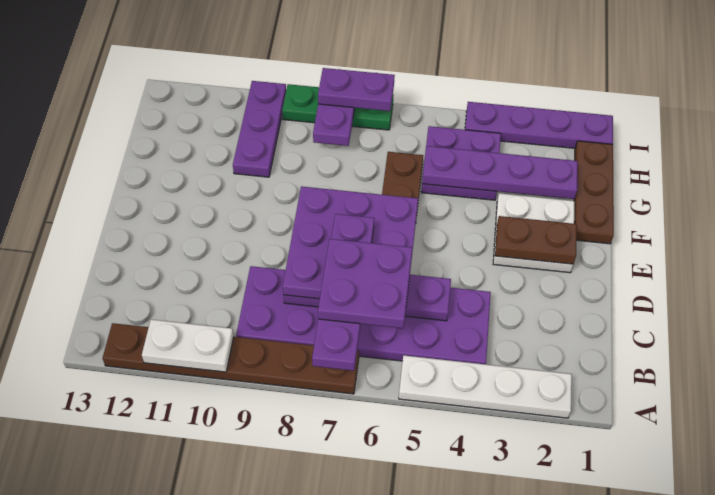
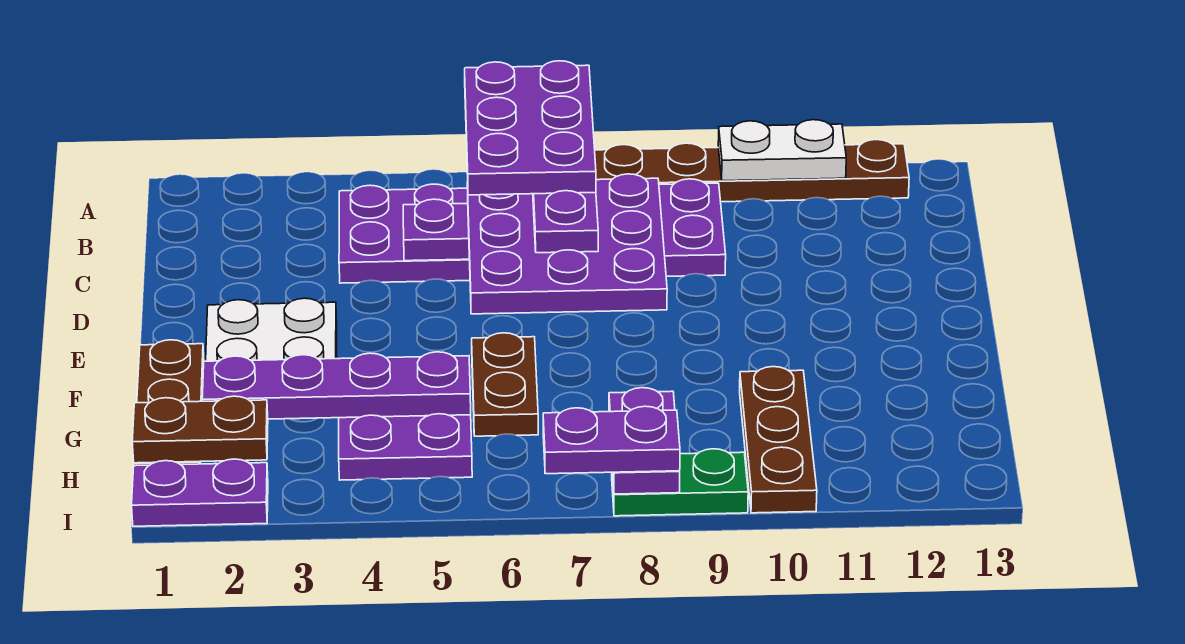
white 1x4 plate [399,356,572,418] -> none
purple 2x2 plate [318,239,412,328] -> purple 2x3 plate [465,61,596,195]
brown 1x2 plate [495,216,577,264] -> brown 1x2 plate moved to [132,396,268,463]
purple 1x3 plate [233,81,286,177] -> brown 1x3 plate [740,367,817,513]
purple 1x4 plate [465,102,613,148] -> purple 1x2 plate [132,459,268,526]
green 1x3 plate [282,84,393,130] -> green 1x2 plate [612,449,748,516]

